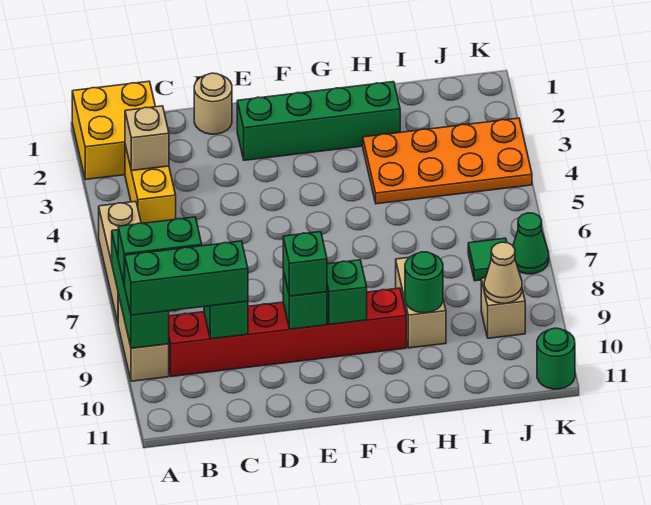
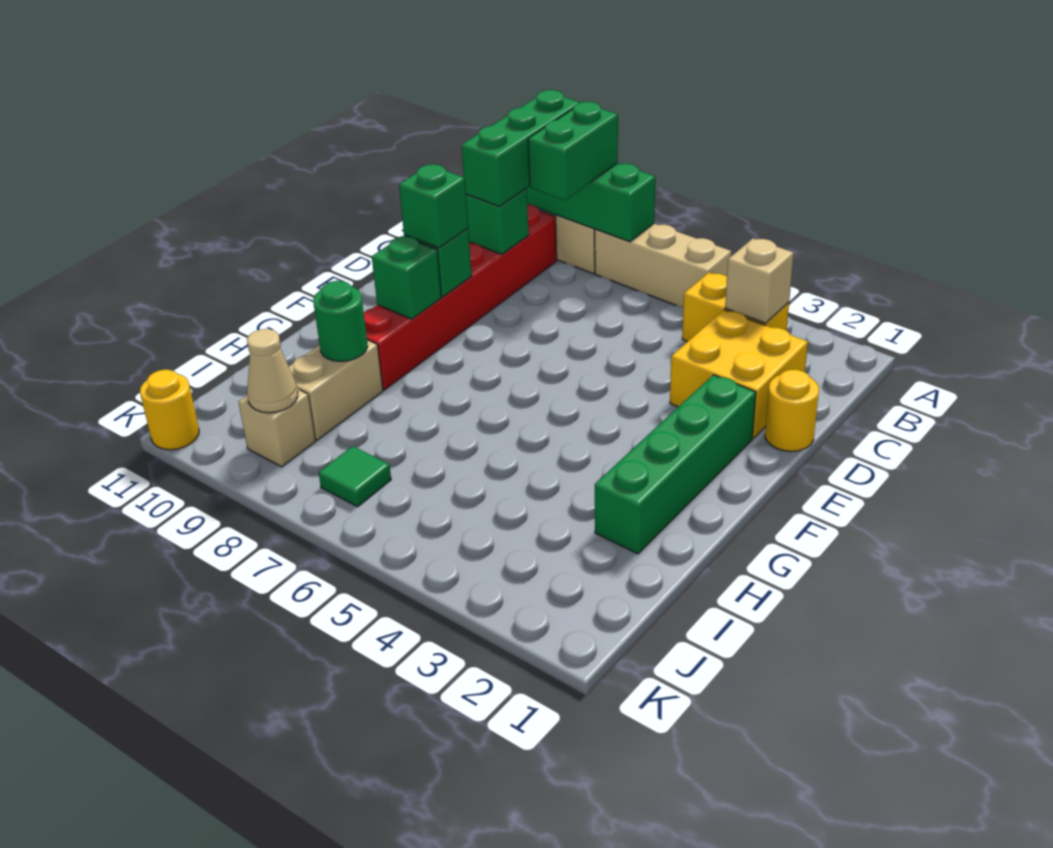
yellow 2x2 brick [72,81,155,180] -> yellow 2x2 brick moved to [670,310,808,439]
tan 1x1 round brick [194,73,232,134] -> yellow 1x1 round brick [765,370,819,451]
orange 2x4 plate [363,118,532,204] -> none
tan 1x2 brick [396,258,446,348] -> tan 1x2 brick turned to [289,340,383,440]
green 1x1 cone [513,213,549,274] -> none
green 1x1 round brick [537,328,575,389] -> yellow 1x1 round brick [140,370,199,450]

